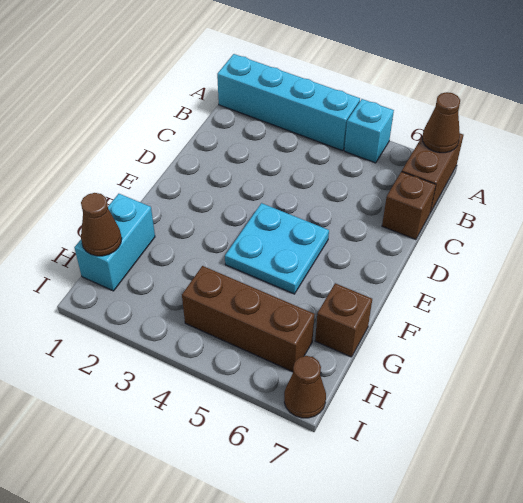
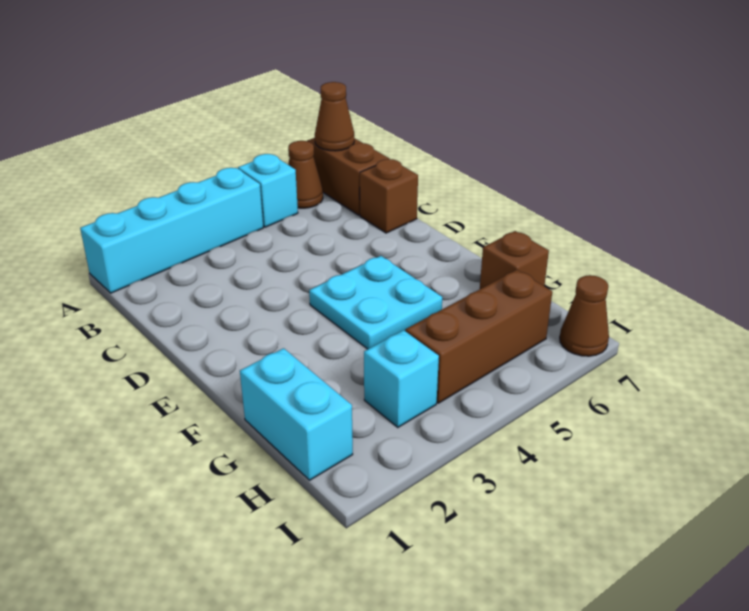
brown 1x1 cone [81,193,122,256] -> brown 1x1 cone moved to [288,141,323,208]
none -> cyan 1x1 brick [364,330,439,427]

